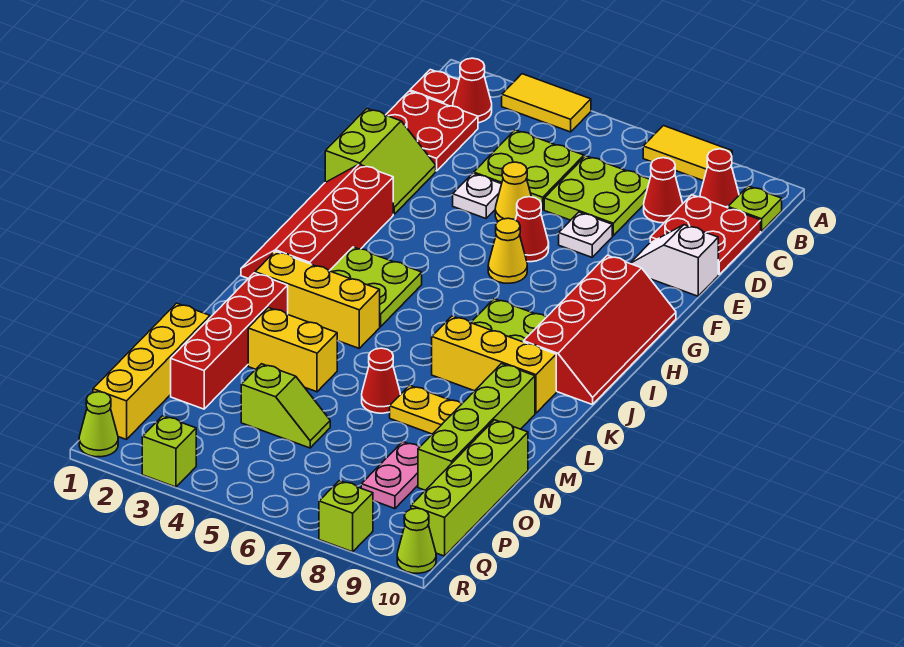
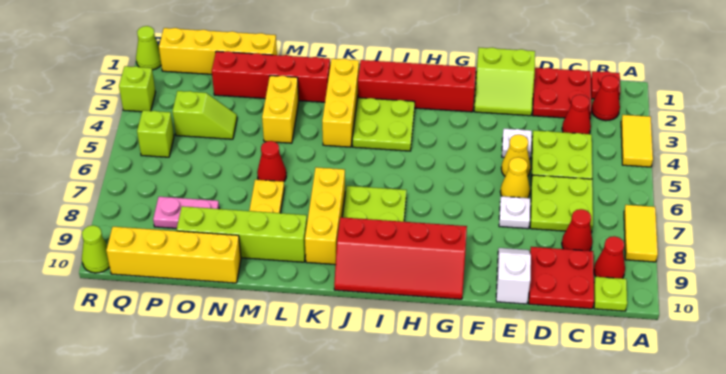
red 1x1 cone [516,197,549,262] -> red 1x1 cone moved to [562,95,591,134]
yellow 1x1 cone [488,218,527,283] -> yellow 1x1 cone moved to [500,157,530,198]
lime 1x4 brick [411,420,528,556] -> yellow 1x4 brick [106,227,241,283]
lime 1x2 slope [241,364,330,448] -> lime 1x2 slope turned to [172,91,237,139]
lime 1x1 brick [319,481,373,552] -> lime 1x1 brick moved to [137,110,174,157]

